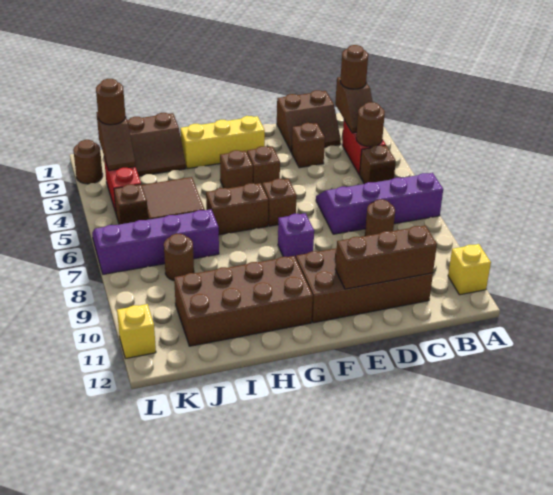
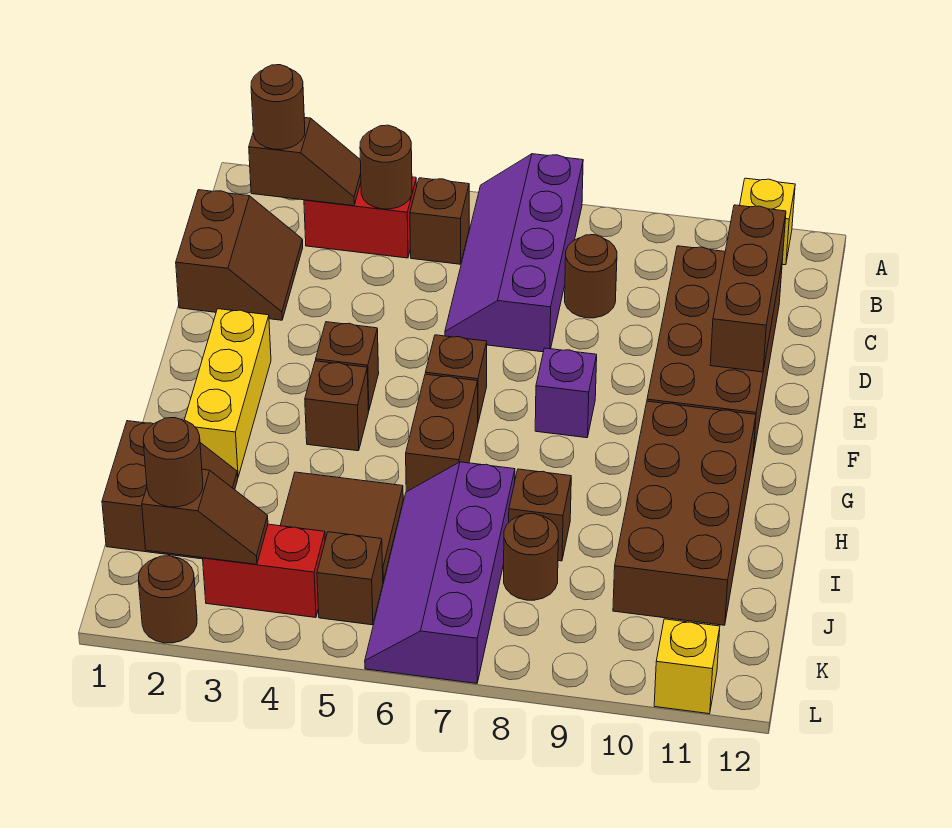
brown 1x1 brick [291,123,325,168] -> brown 1x1 brick moved to [509,469,571,561]

